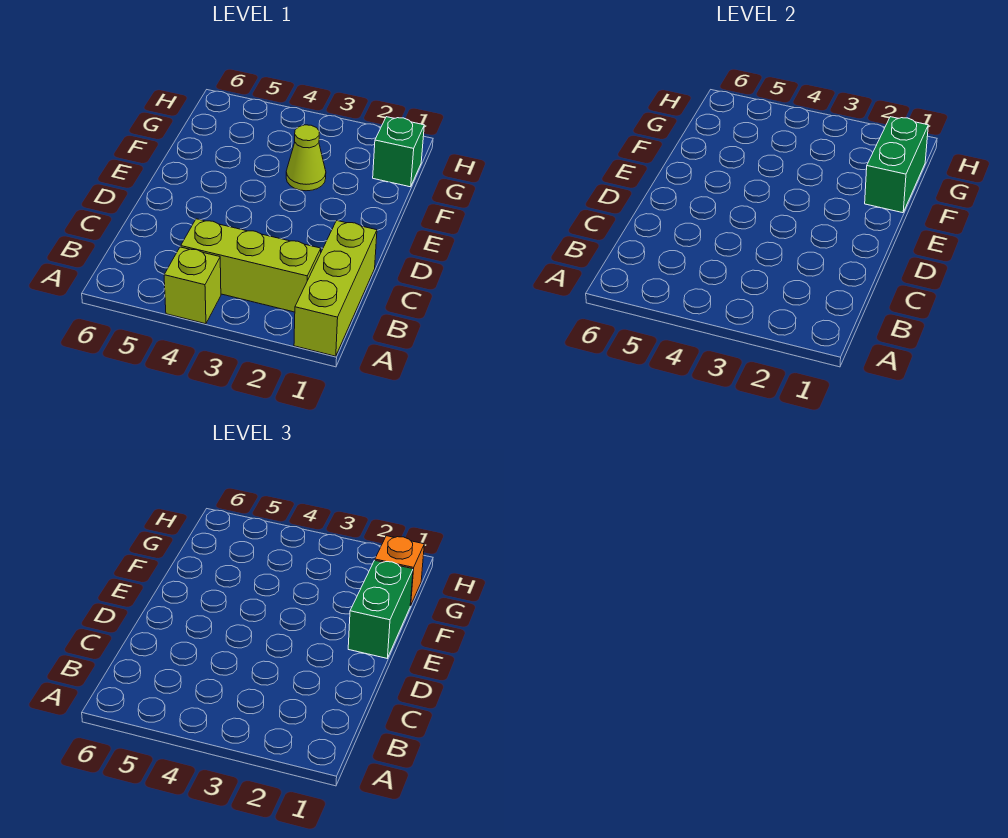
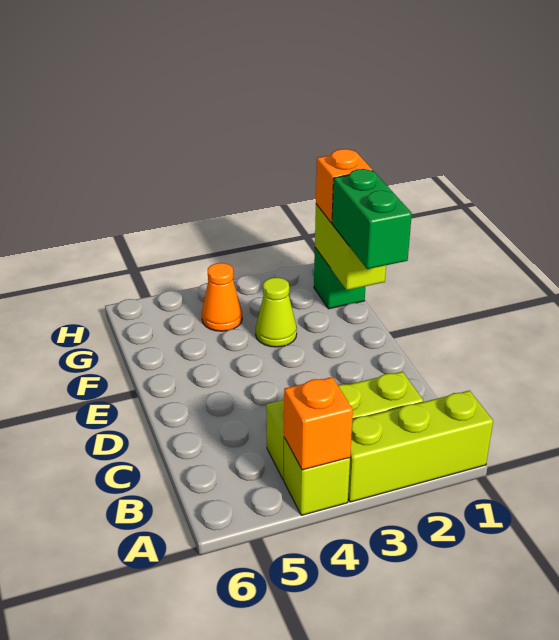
lime 1x3 brick [294,221,377,356] -> lime 1x3 brick turned to [348,391,493,502]
none -> orange 1x1 brick [284,377,353,470]
green 1x2 brick [865,117,928,213] -> lime 1x2 brick [315,204,386,290]
none -> orange 1x1 cone [202,263,242,331]

